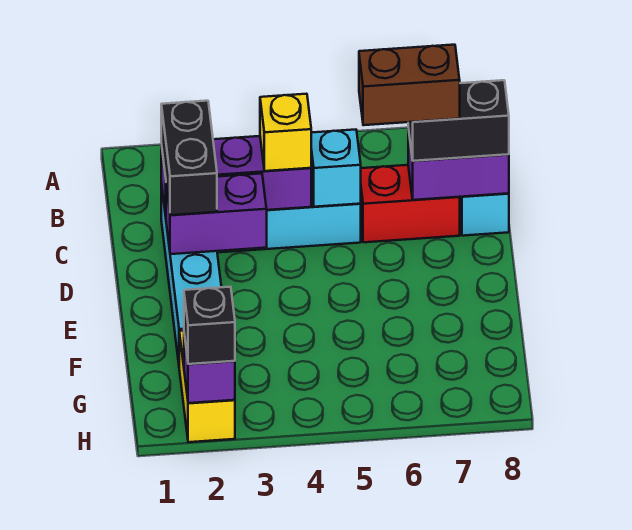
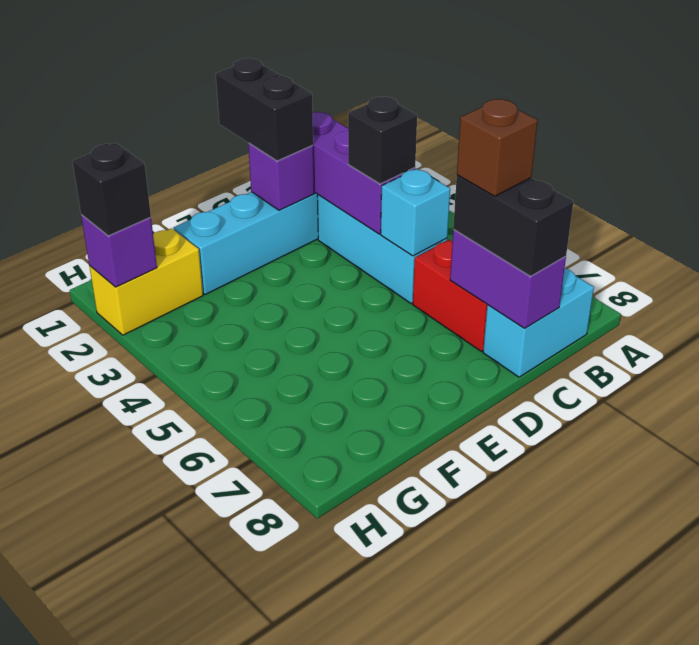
black 1x2 brick [161,101,217,215] -> black 1x2 brick turned to [216,58,313,161]
yellow 1x1 brick [260,94,311,171] -> black 1x1 brick [348,97,417,184]
brown 1x2 brick [359,45,460,125] -> brown 1x1 brick [457,99,538,196]
purple 1x2 brick [166,174,267,254] -> purple 1x1 brick [248,143,314,210]

